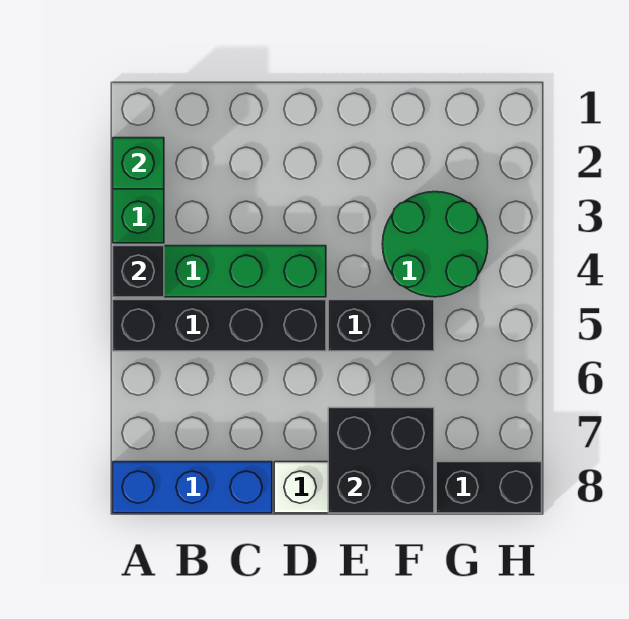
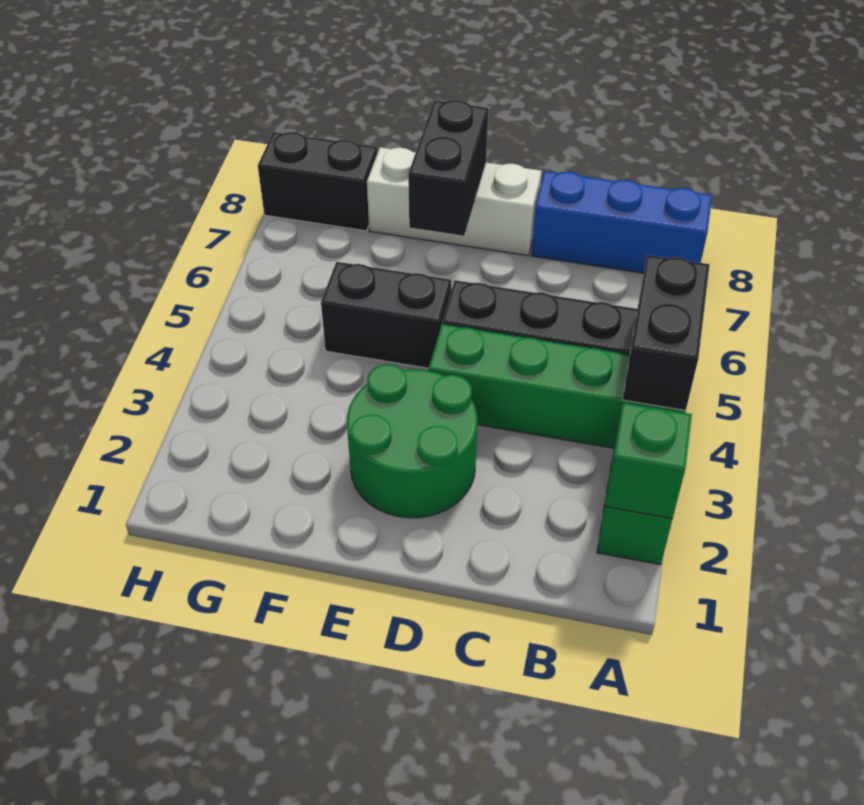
black 1x1 brick [113,246,164,297] -> black 1x2 brick [623,255,710,411]
black 2x2 brick [328,408,434,513] -> black 1x2 brick [408,100,488,236]
green 2x2 round brick [382,192,488,297] -> green 2x2 round brick moved to [347,364,477,518]

